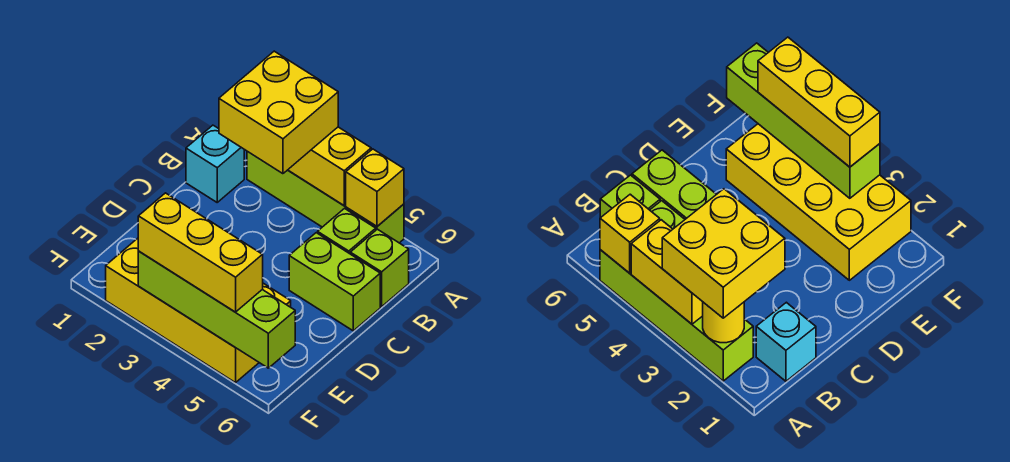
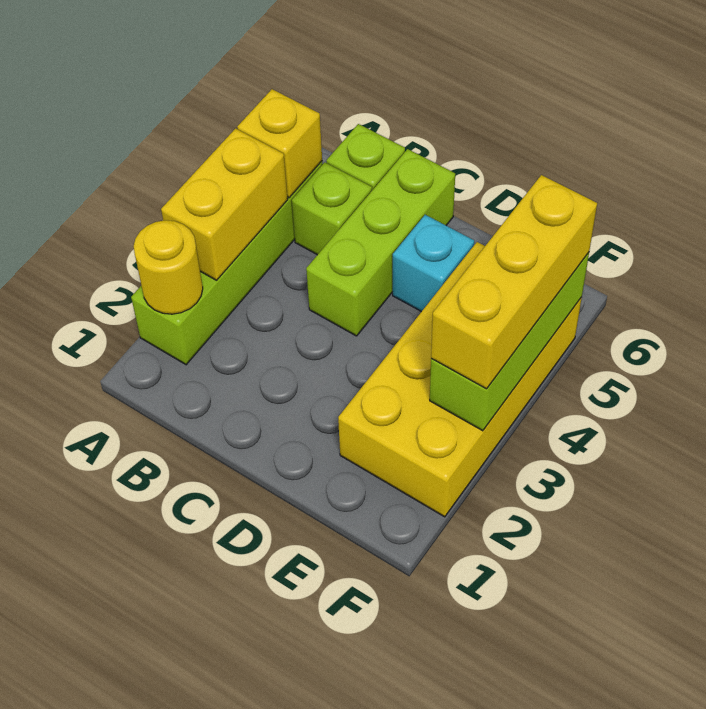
yellow 2x2 brick [219,51,338,174] -> none
cyan 1x1 brick [186,125,244,202] -> cyan 1x1 brick moved to [393,215,474,312]
lime 1x2 brick [289,233,380,331] -> lime 1x3 brick [306,149,455,336]
lime 1x4 brick [138,251,295,368] -> lime 1x3 brick [430,253,589,431]

